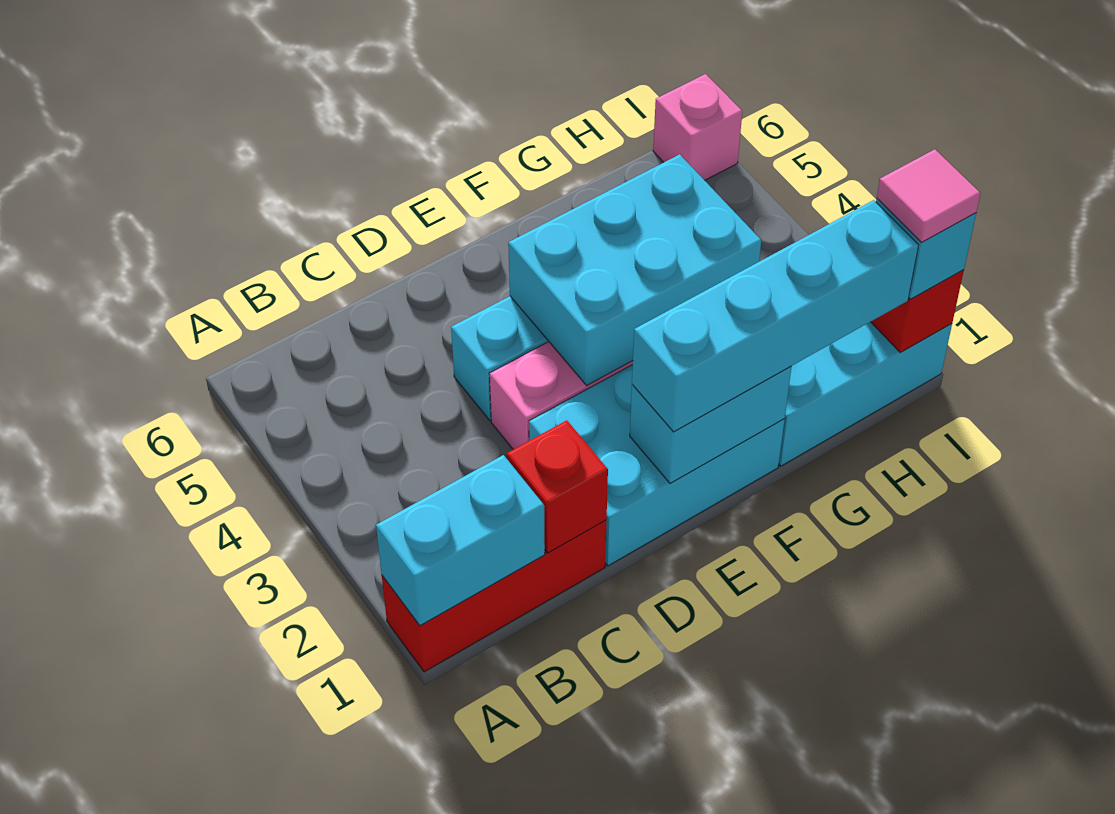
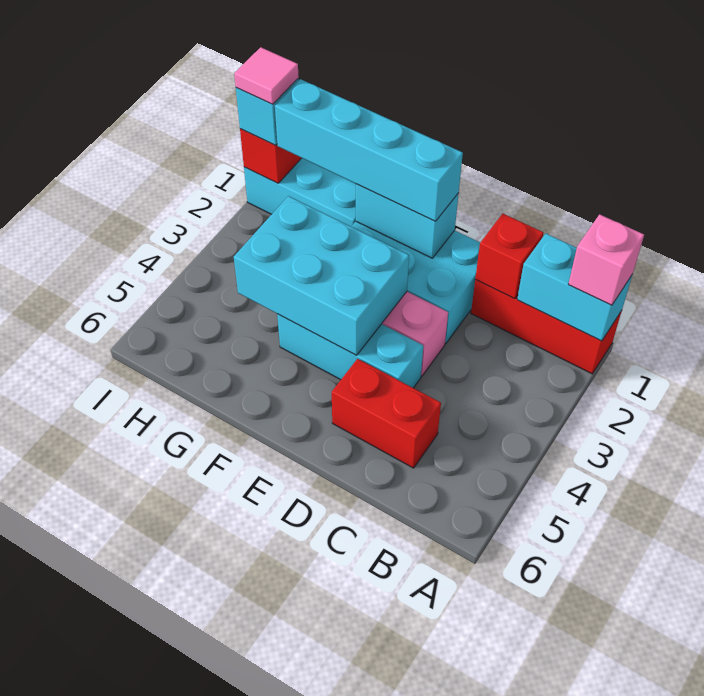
none -> red 1x2 brick [332,359,441,468]
pink 1x1 brick [653,74,742,180] -> pink 1x1 brick moved to [568,214,644,305]

